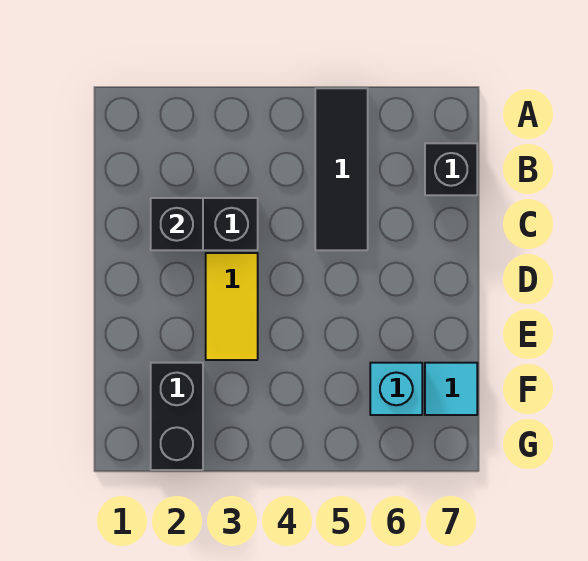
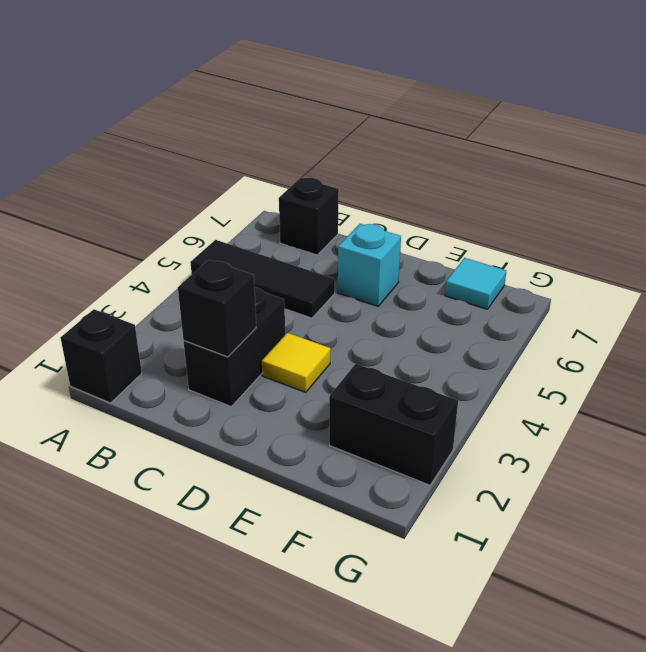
none -> black 1x1 brick [61,309,142,403]
yellow 1x2 tile [206,253,258,360] -> yellow 1x1 tile [262,333,331,392]
cyan 1x1 brick [370,363,422,415] -> cyan 1x1 brick moved to [338,224,401,306]

